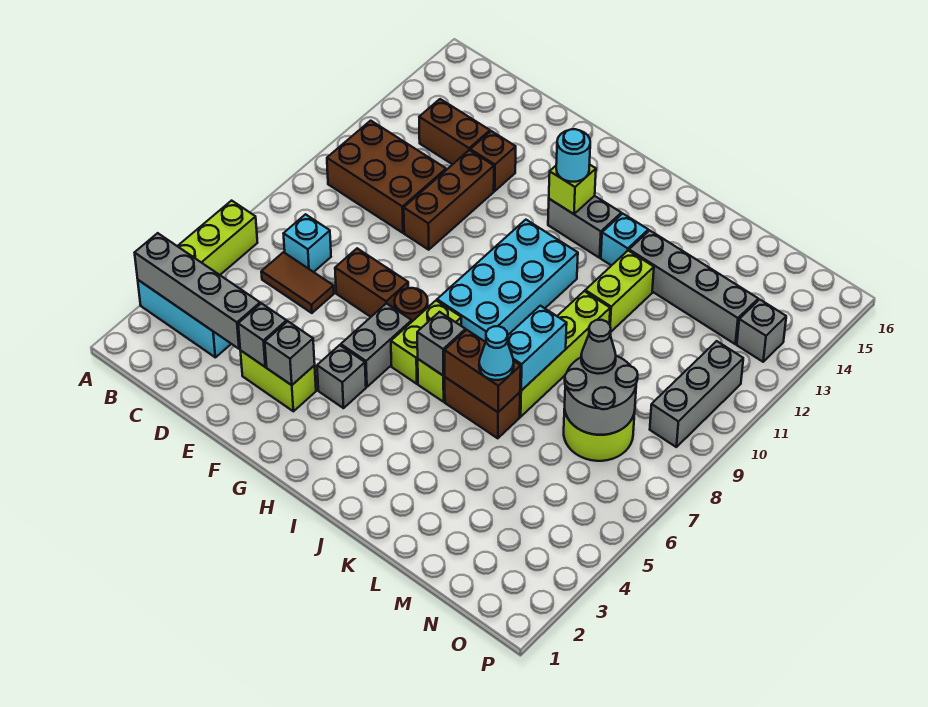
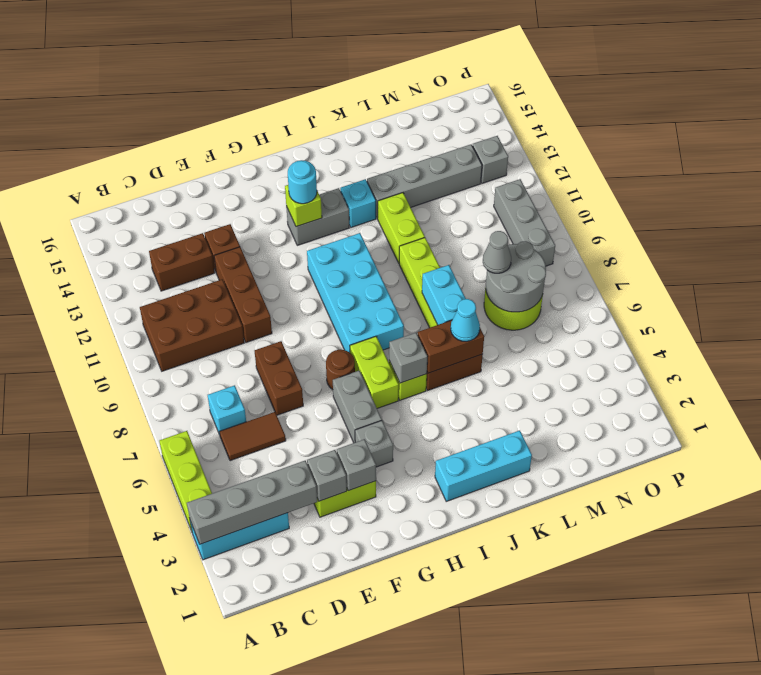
brown 1x2 brick [335,248,408,317] -> brown 1x2 brick turned to [255,341,303,415]
none -> cyan 1x3 brick [435,430,532,501]

